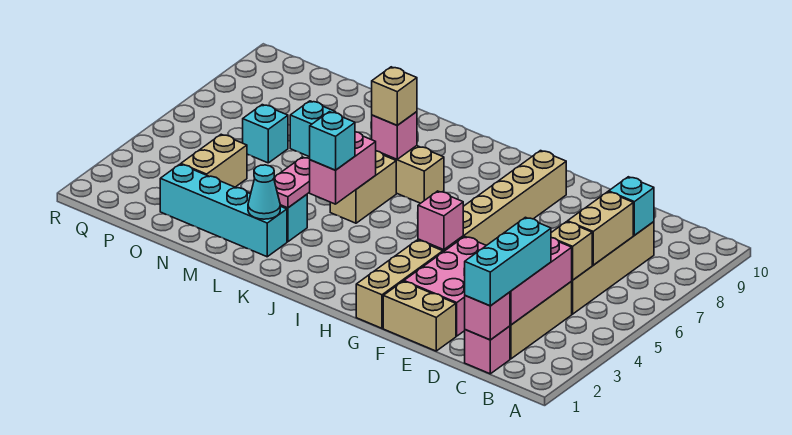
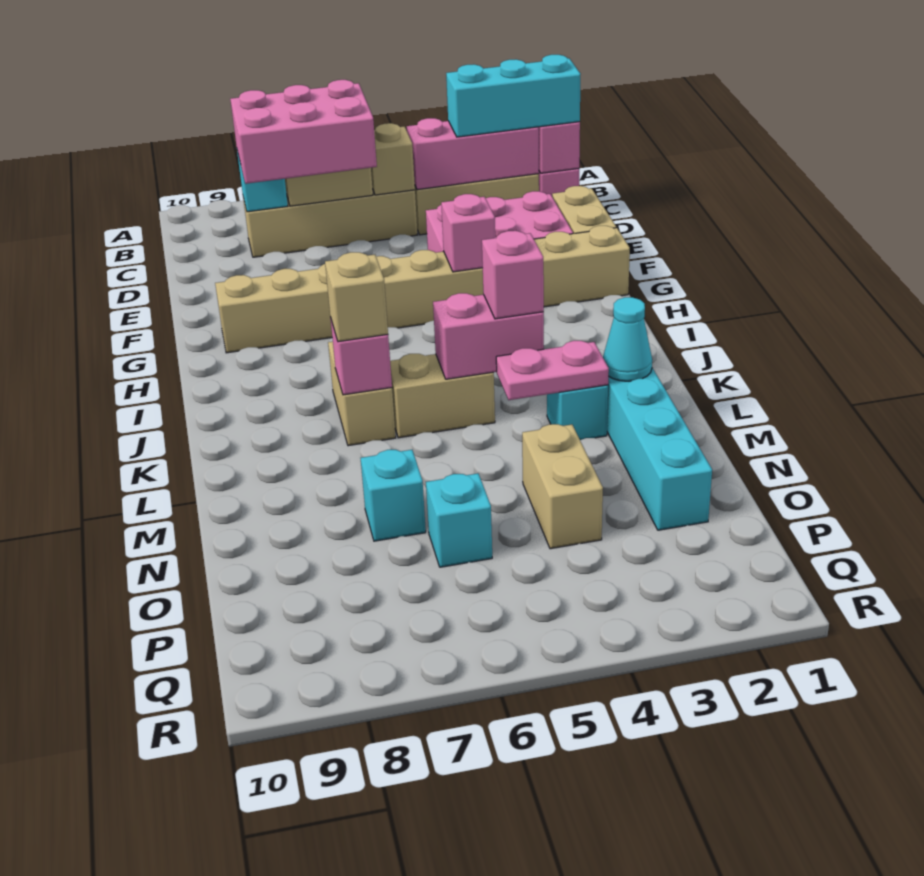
none -> pink 2x3 brick [230,80,377,184]
cyan 1x1 brick [310,112,355,170] -> pink 1x1 brick [482,231,544,319]
tan 1x2 brick [181,134,247,187] -> tan 1x2 brick turned to [522,424,603,549]

